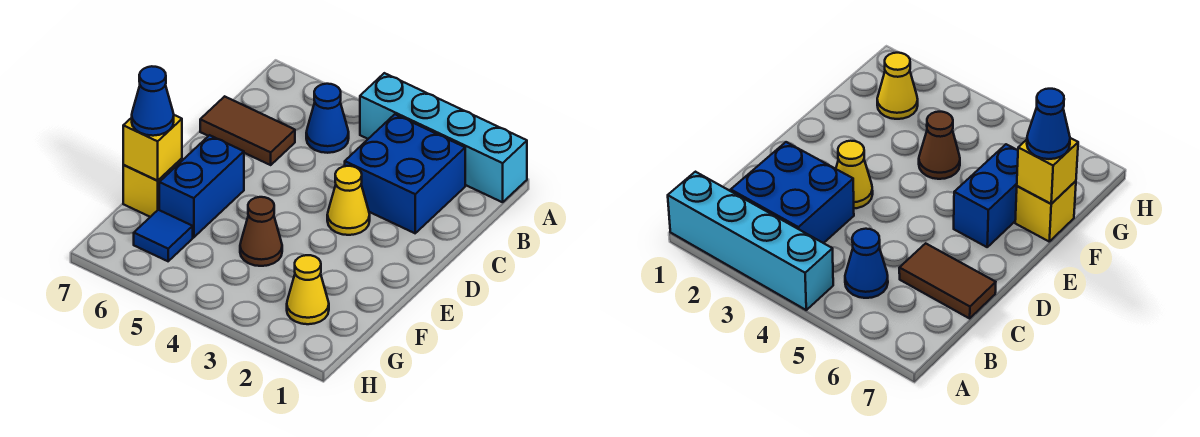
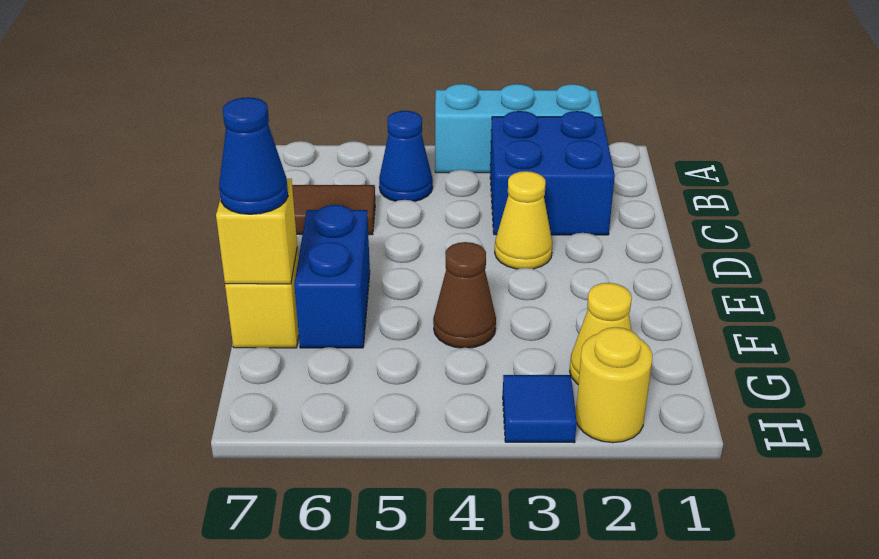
cyan 1x4 brick [360,73,527,202] -> cyan 1x3 brick [435,84,602,173]
blue 1x1 tile [134,210,193,261] -> blue 1x1 tile moved to [503,375,577,443]
none -> yellow 1x1 round brick [576,327,652,443]

